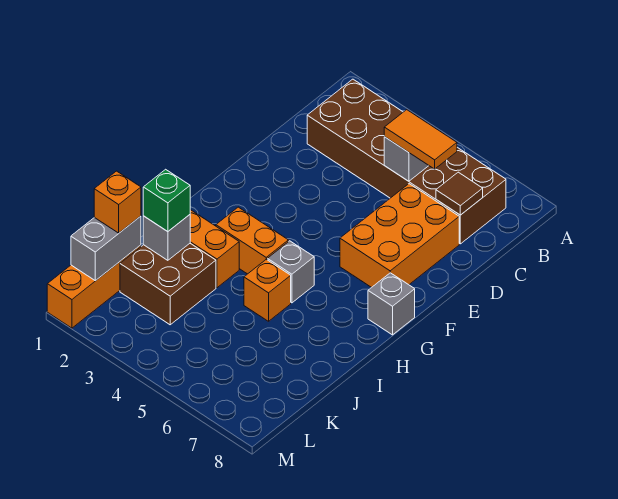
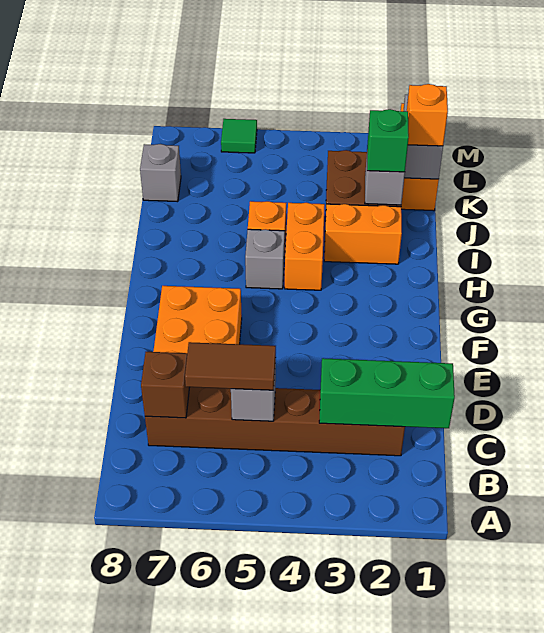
brown 2x6 brick [307,79,506,244] -> brown 1x6 brick [145,387,405,456]
none -> green 1x3 brick [319,358,455,428]
orange 1x2 tile [384,110,457,169] -> brown 1x2 tile [185,342,276,390]
brown 1x1 tile [436,172,483,215] -> brown 1x1 brick [141,352,190,418]
grey 1x1 brick [368,273,415,335] -> grey 1x1 brick moved to [140,144,181,202]
orange 1x2 brick [216,207,288,274] -> orange 1x2 brick turned to [285,203,325,290]
none -> green 1x1 tile [221,119,257,153]

